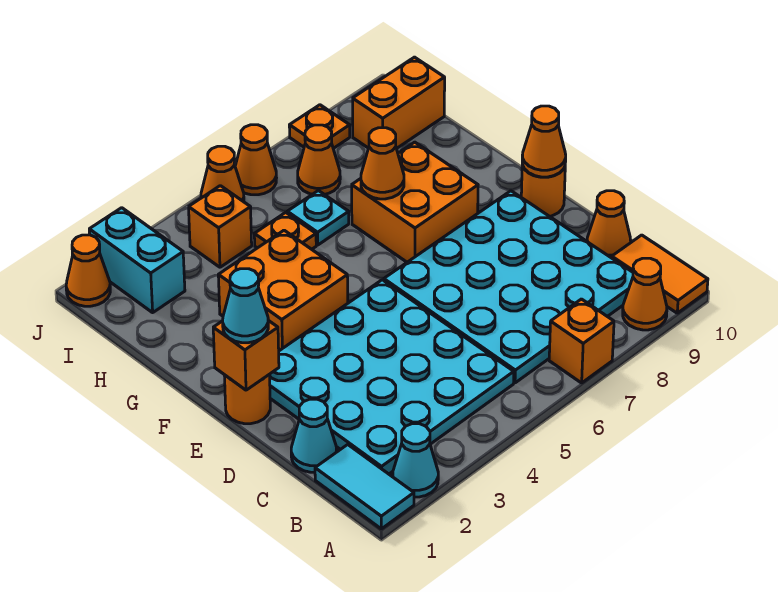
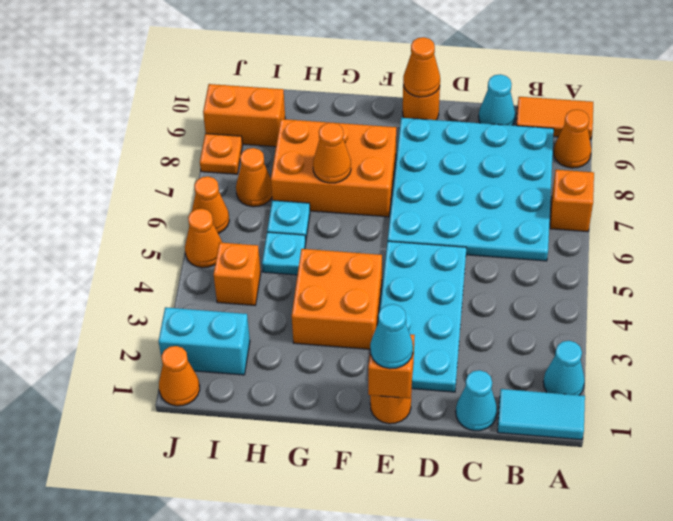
cyan 4x4 plate [270,280,514,474] -> cyan 2x4 plate [380,241,466,392]
orange 1x1 cone [587,191,631,258] -> cyan 1x1 cone [479,74,515,125]
orange 2x2 brick [352,142,478,262] -> orange 2x3 brick [271,119,396,217]
orange 1x1 plate [254,212,316,249] -> cyan 1x1 plate [262,232,306,275]
orange 1x2 brick [353,57,445,148] -> orange 1x2 brick turned to [203,84,285,147]

